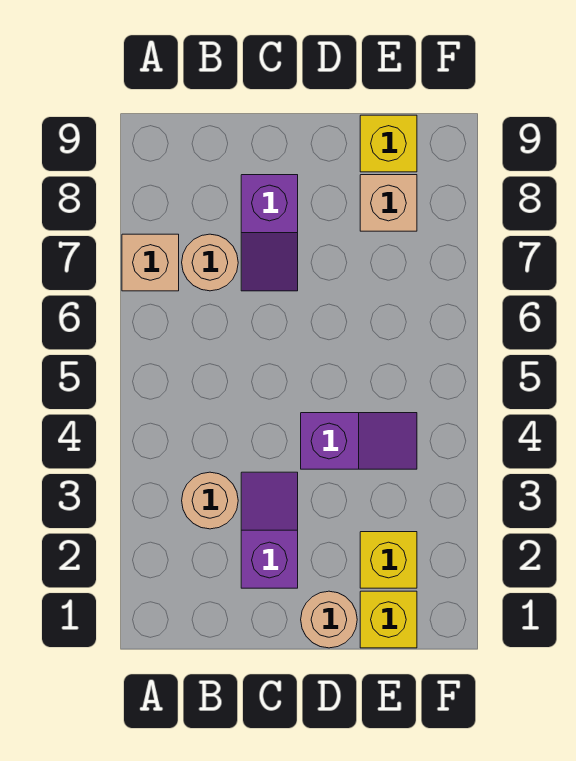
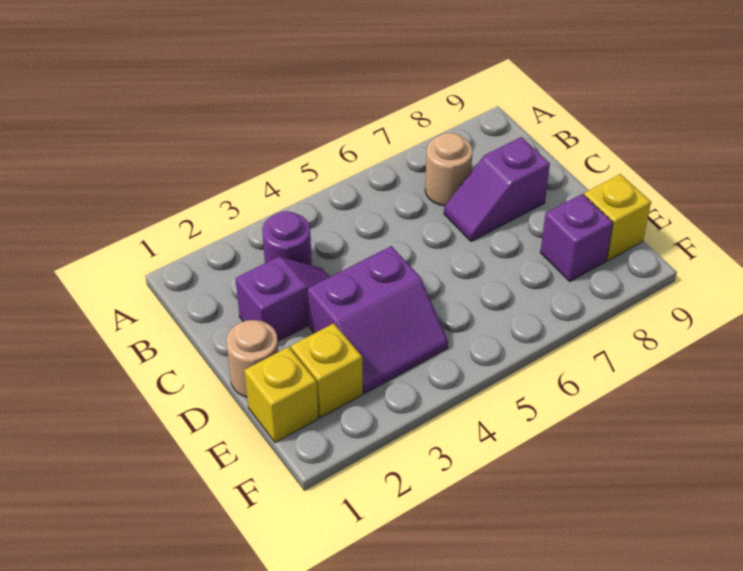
tan 1x1 brick [122,234,179,291] -> none
tan 1x1 round brick [182,472,238,529] -> purple 1x1 round brick [262,211,312,265]
purple 1x2 slope [301,413,417,469] -> purple 2x2 slope [307,246,448,393]
tan 1x1 brick [360,175,417,231] -> purple 1x1 brick [540,194,613,281]

